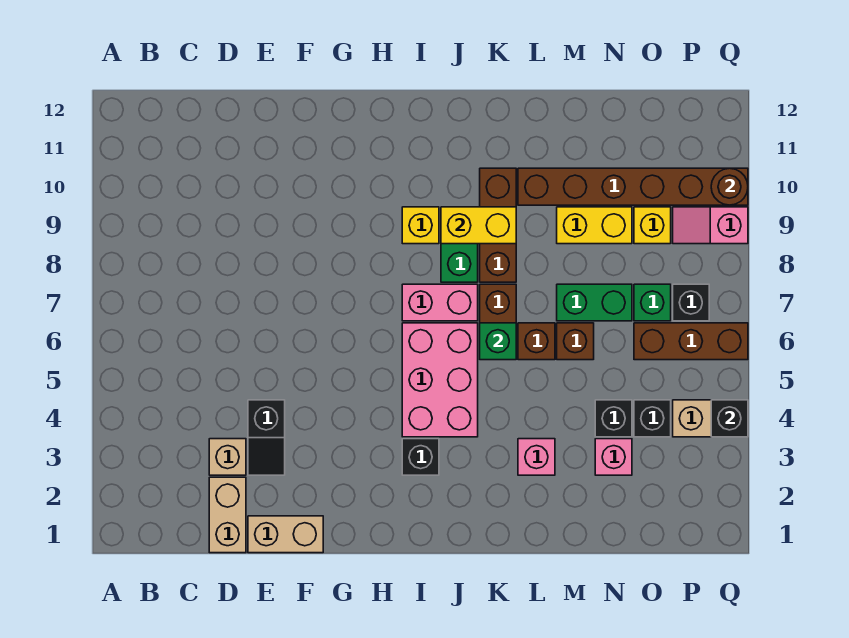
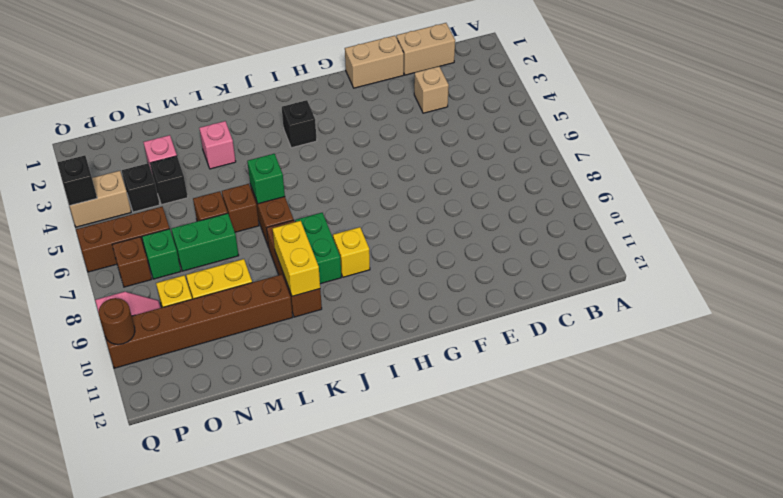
tan 1x2 brick [209,477,246,553] -> tan 1x2 brick turned to [396,23,455,75]
black 1x2 slope [248,400,285,475] -> none
pink 2x3 brick [402,323,478,437] -> none
pink 1x2 brick [402,284,478,321] -> none
yellow 1x2 brick [441,207,516,244] -> yellow 1x2 brick turned to [273,221,320,296]
black 1x1 brick [673,284,709,321] -> brown 1x1 brick [112,237,152,287]

